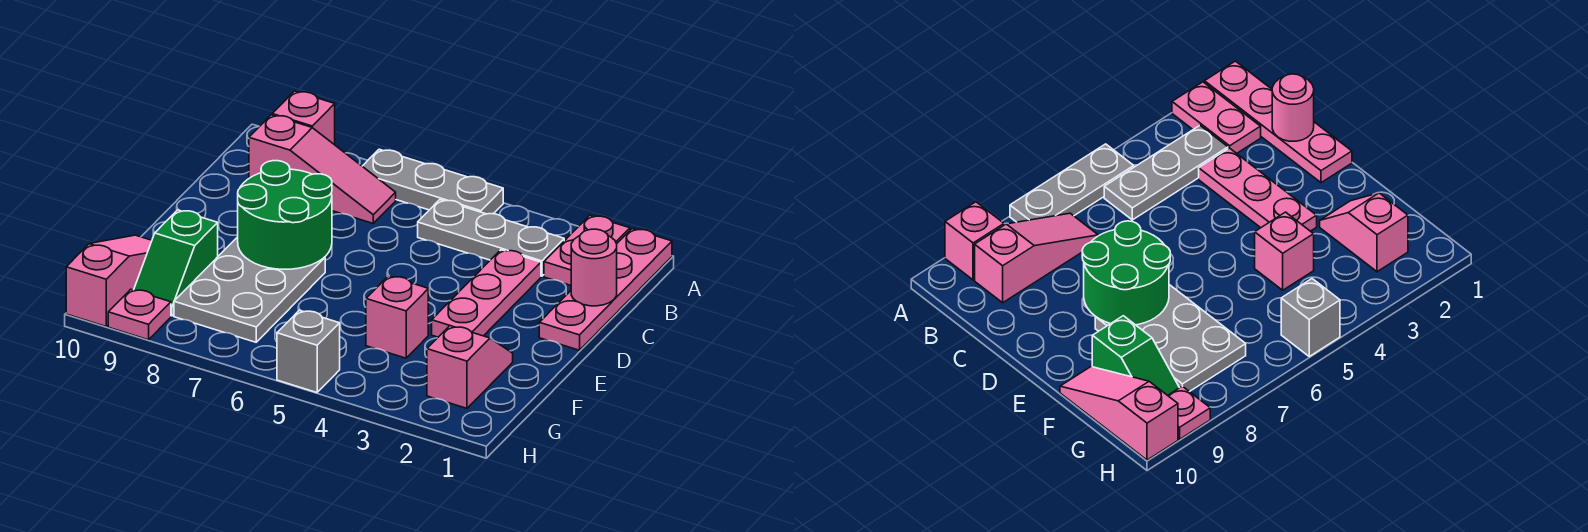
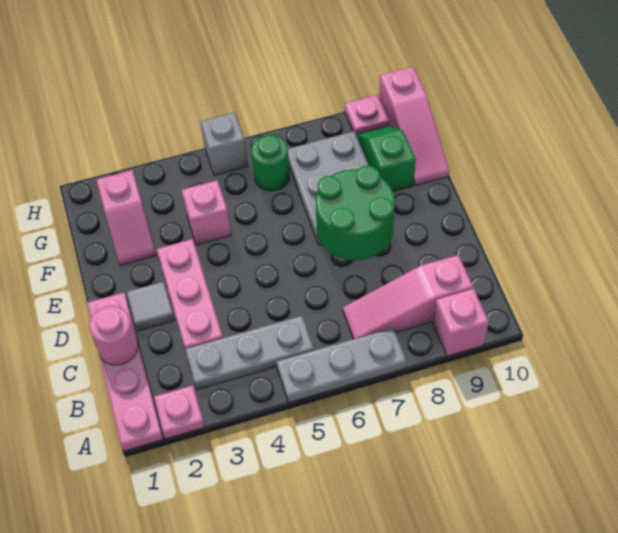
pink 1x2 plate [544,215,630,285] -> pink 1x1 plate [154,385,205,439]
none -> grey 1x1 tile [127,282,175,331]
none -> green 1x1 round brick [251,135,290,191]

